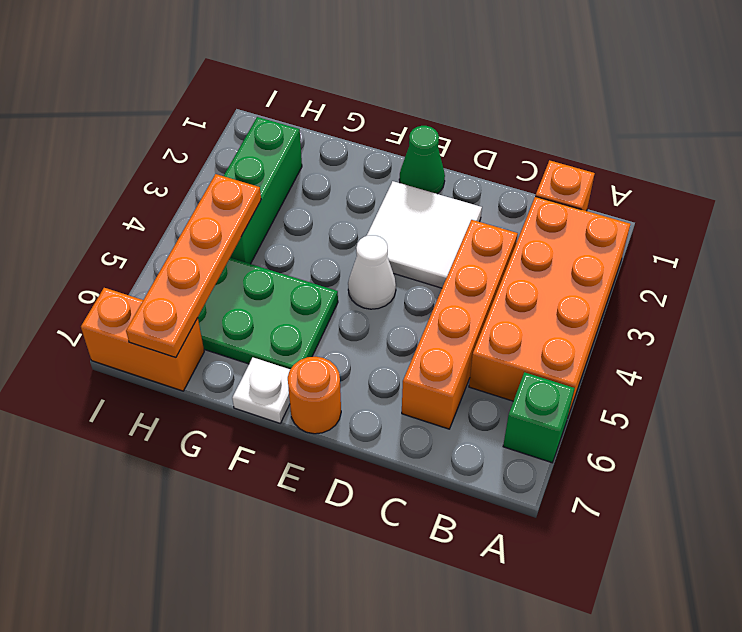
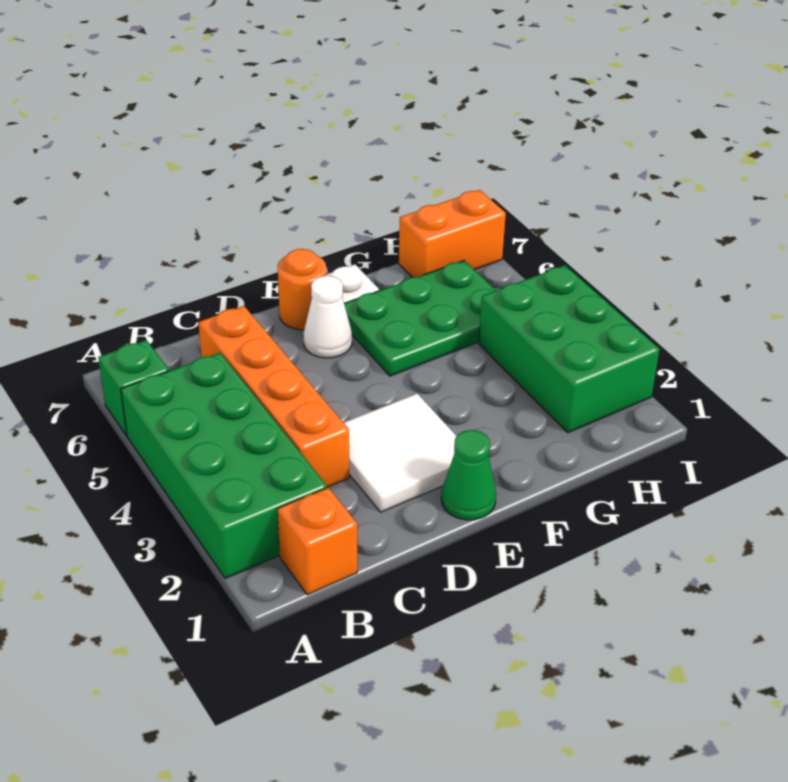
orange 2x4 brick [469,196,630,416] -> green 2x4 brick [121,353,327,579]
white 1x1 cone [348,235,396,309] -> white 1x1 cone moved to [303,276,352,358]
green 1x3 brick [224,117,302,264] -> green 2x3 brick [479,265,660,433]
orange 1x4 plate [126,174,261,358] -> none

